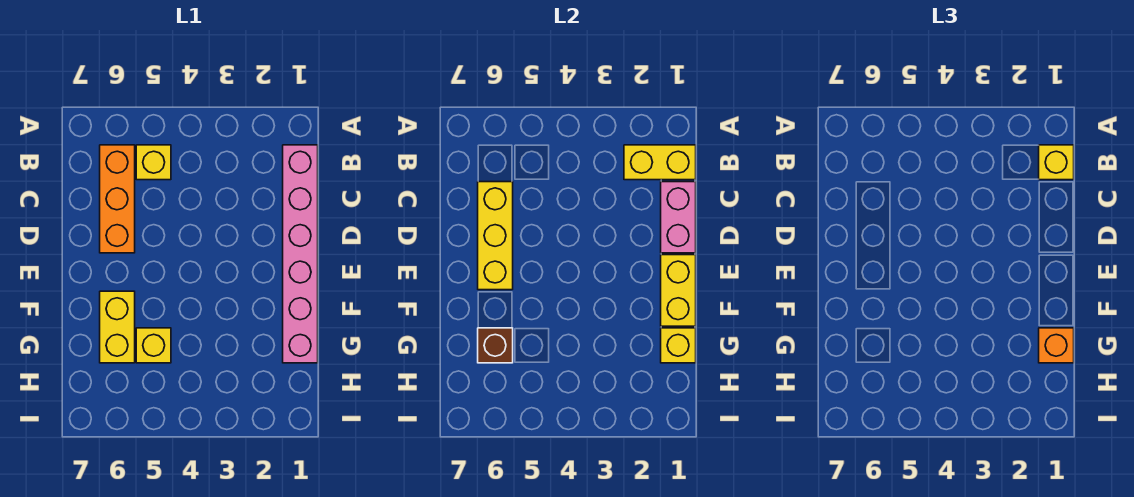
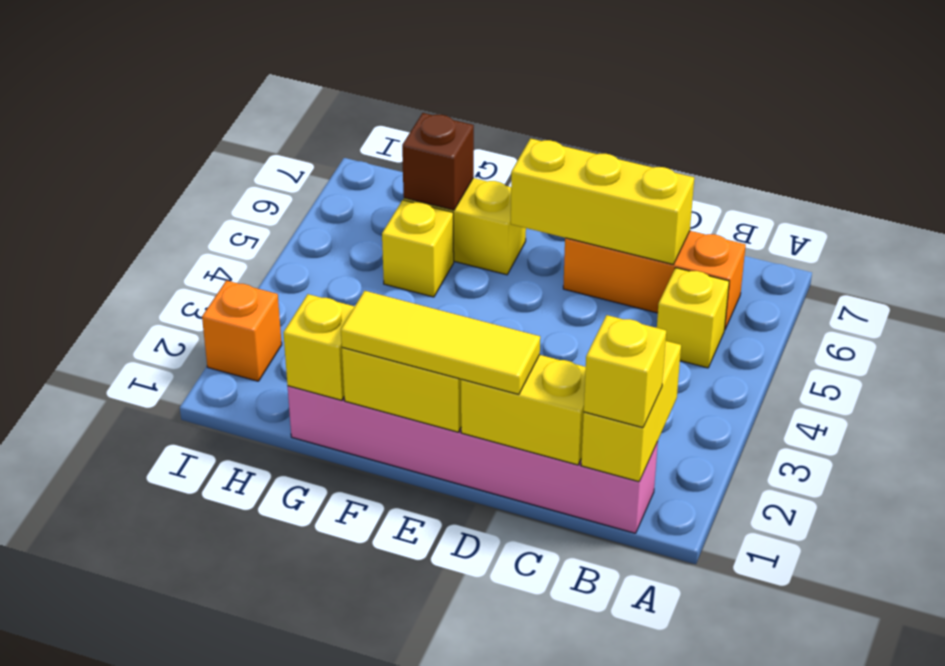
pink 1x2 brick [661,182,696,253] -> yellow 1x2 brick [461,355,586,465]
none -> yellow 1x3 tile [341,291,540,394]
orange 1x1 brick [1039,328,1074,363] -> orange 1x1 brick moved to [202,281,282,381]

